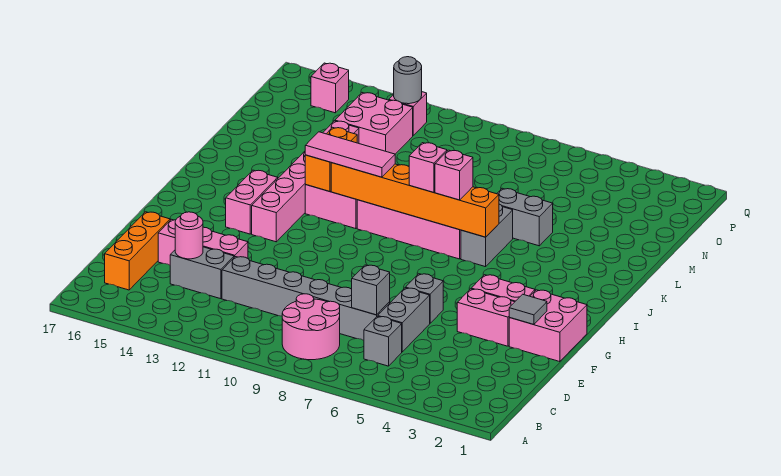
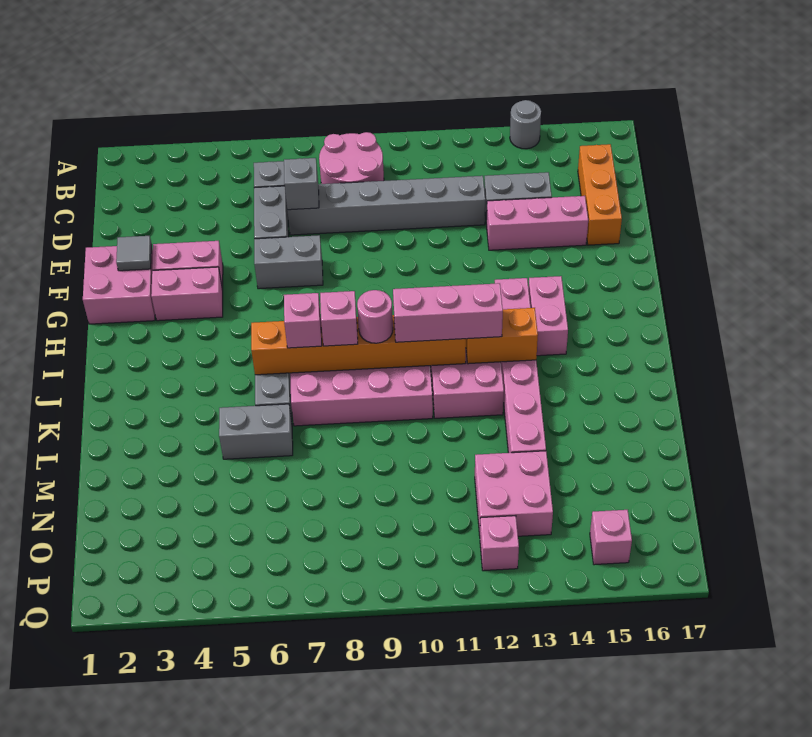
pink 1x1 round brick [175,212,203,259] -> pink 1x1 round brick moved to [357,290,393,343]
grey 1x1 brick [406,274,443,323] -> grey 1x2 brick [254,235,323,289]
pink 1x3 tile [305,132,395,177] -> pink 1x3 brick [393,283,503,342]
orange 1x2 brick [305,127,357,192] -> orange 1x2 brick turned to [466,308,538,364]
grey 1x1 round brick [394,57,422,104] -> grey 1x1 round brick moved to [510,100,541,149]

